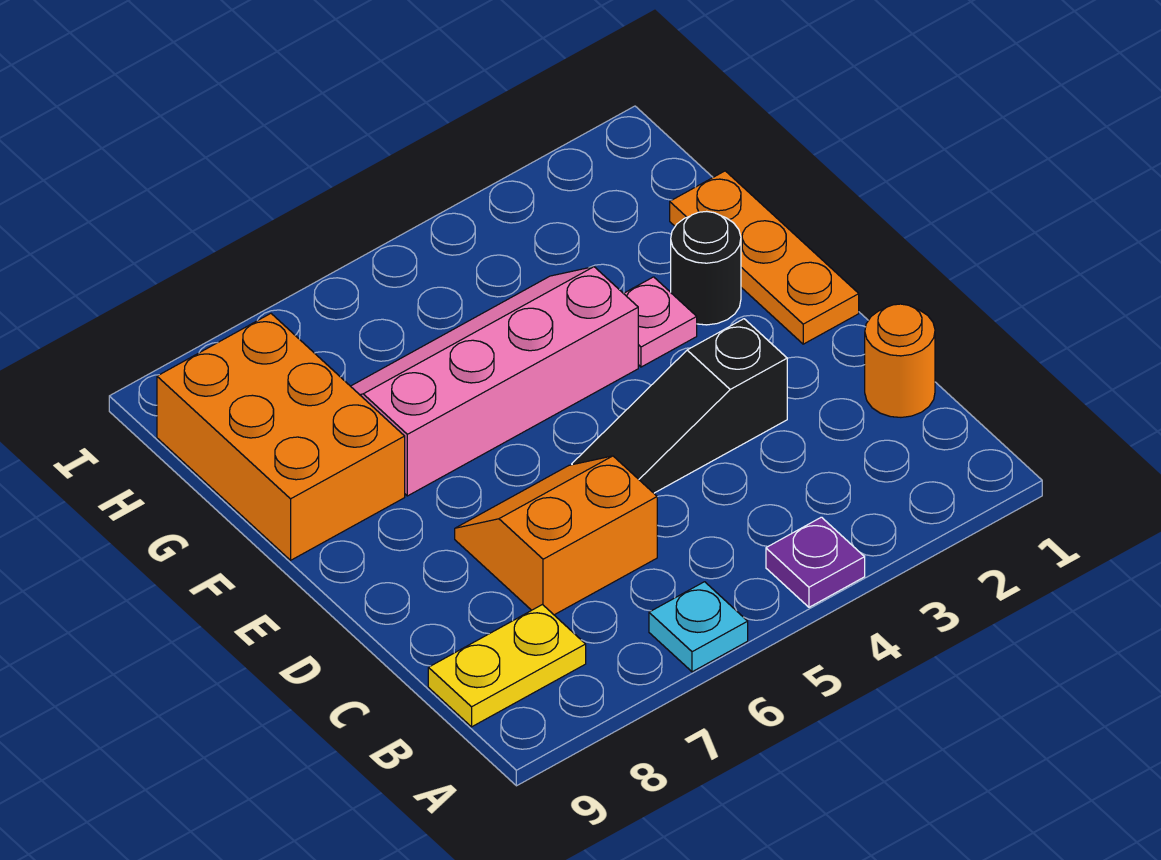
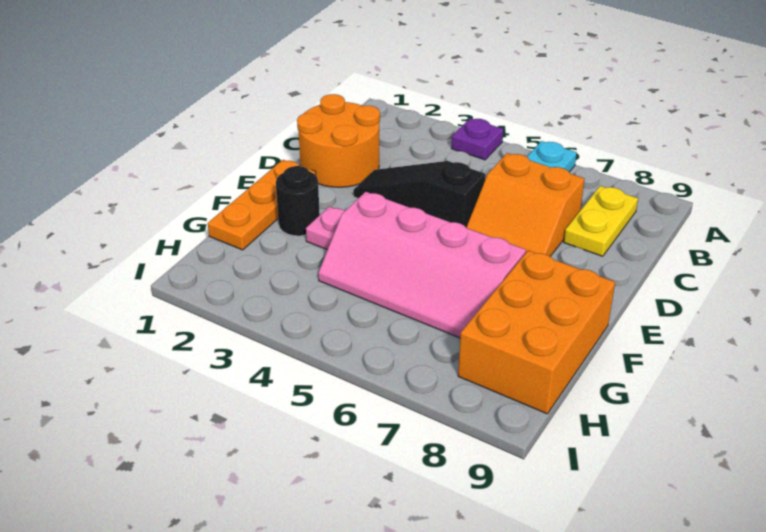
yellow 1x2 plate [428,605,586,727] -> yellow 1x2 plate turned to [564,186,638,256]
orange 1x1 round brick [865,304,935,417] -> orange 2x2 round brick [297,94,380,187]
black 1x3 slope [572,319,787,493] -> black 1x3 slope turned to [354,161,485,227]

